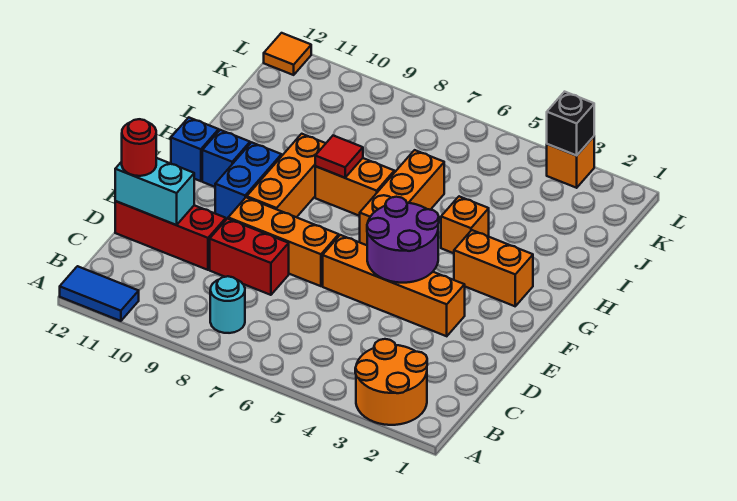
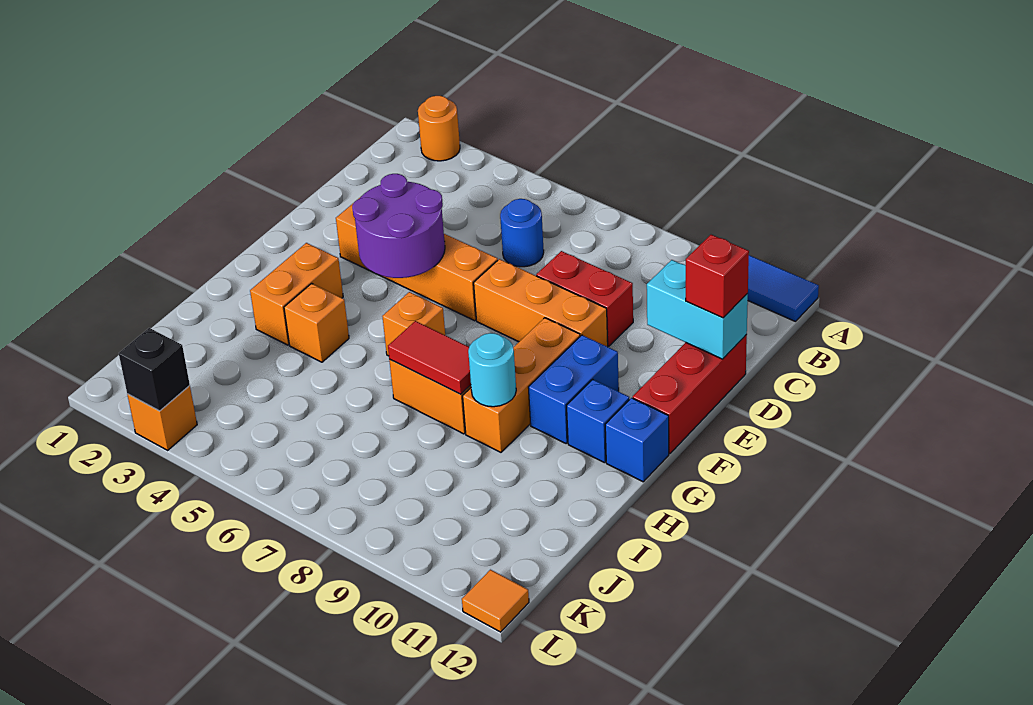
orange 2x2 round brick [355,339,427,425] -> orange 1x1 round brick [418,96,460,161]
cyan 1x1 round brick [210,276,245,333] -> cyan 1x1 round brick moved to [468,333,516,407]
none -> blue 1x1 round brick [500,199,544,267]
red 1x3 brick [115,201,226,270] -> red 1x3 brick turned to [633,334,747,454]
red 1x1 round brick [122,119,156,176] -> red 1x1 brick [686,235,749,318]
orange 1x2 brick [454,230,533,306] -> orange 1x2 brick turned to [250,243,343,345]
orange 1x3 brick [360,150,444,245] -> orange 1x1 brick [382,292,445,356]
red 1x1 tile [315,136,363,178] -> red 1x2 tile [388,321,471,394]

